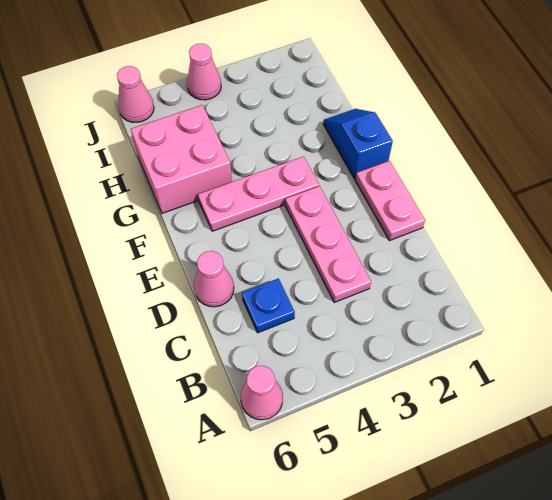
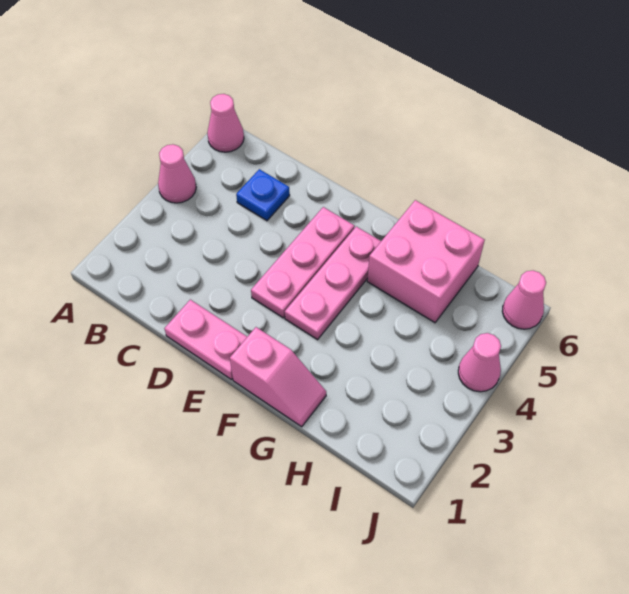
pink 1x3 plate [285,186,371,302] -> pink 1x3 plate turned to [251,207,355,318]
pink 1x1 cone [194,251,234,307] -> pink 1x1 cone moved to [158,144,196,203]
blue 1x2 slope [323,109,393,179] -> pink 1x2 slope [230,327,326,427]

